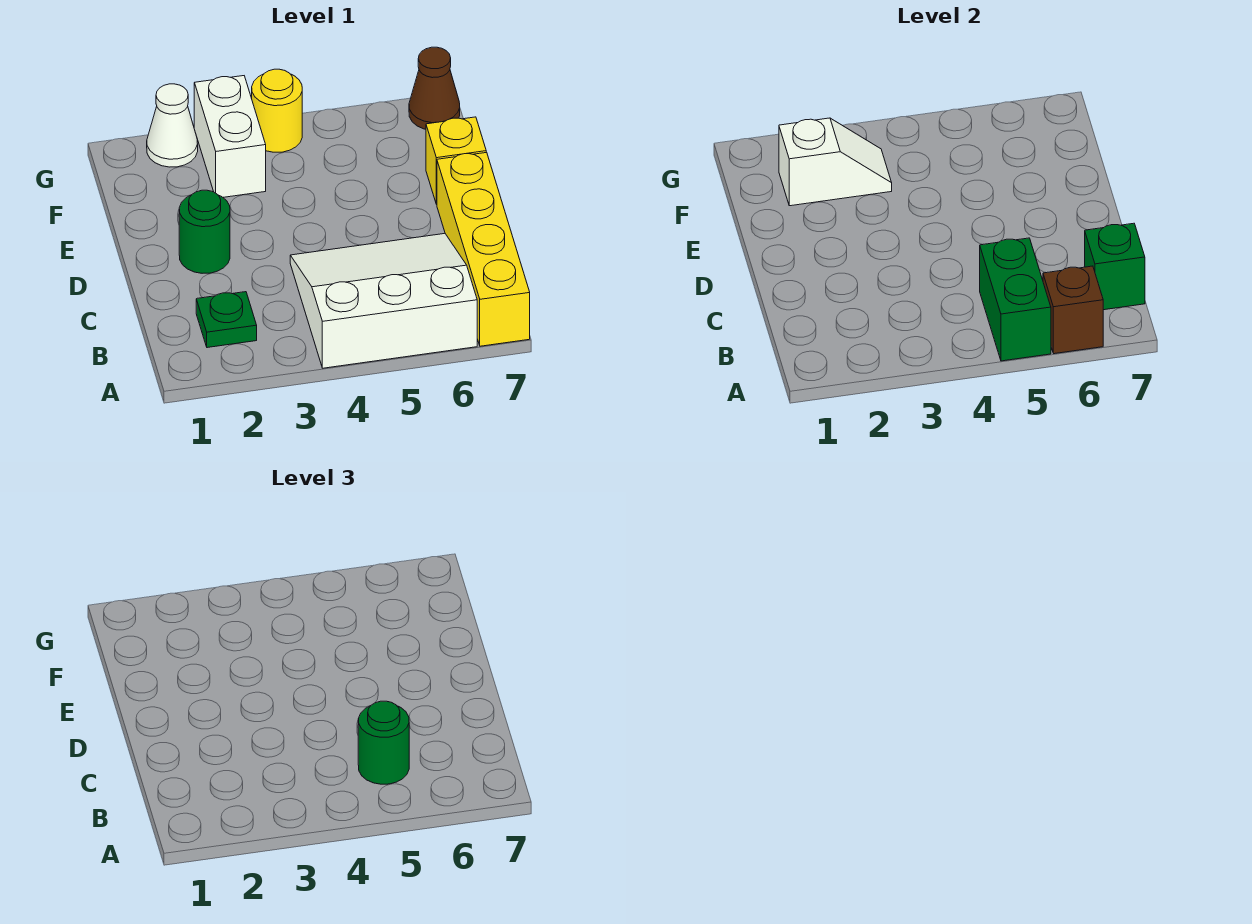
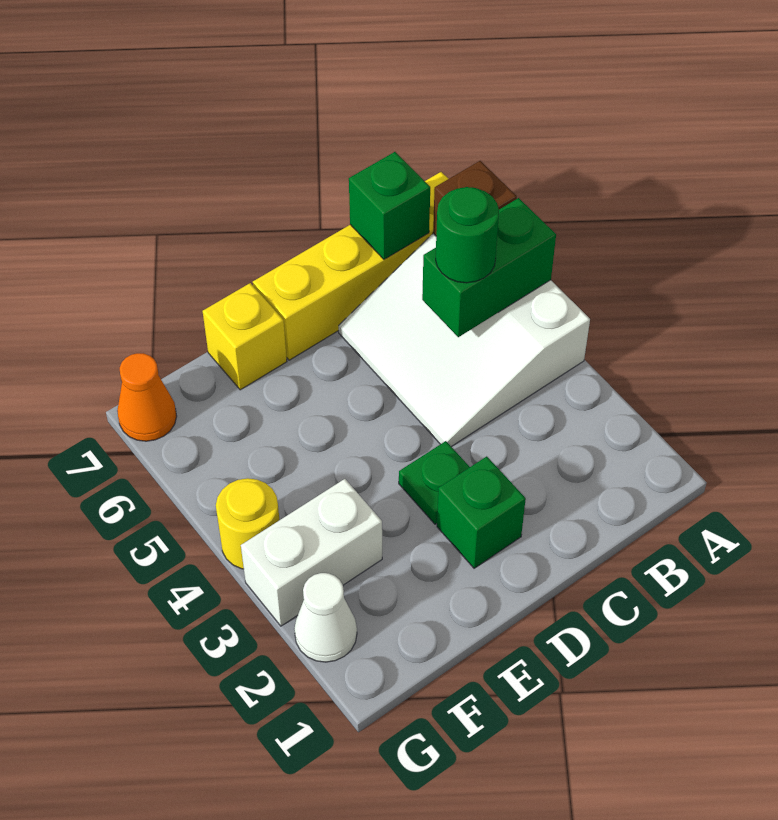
green 1x1 plate [196,292,257,348] -> green 1x1 plate moved to [399,441,470,524]
green 1x1 round brick [179,190,230,273] -> green 1x1 brick [437,456,526,568]
white 1x2 slope [779,118,892,206] -> none
brown 1x1 cone [409,47,460,129] -> orange 1x1 cone [117,353,177,441]

